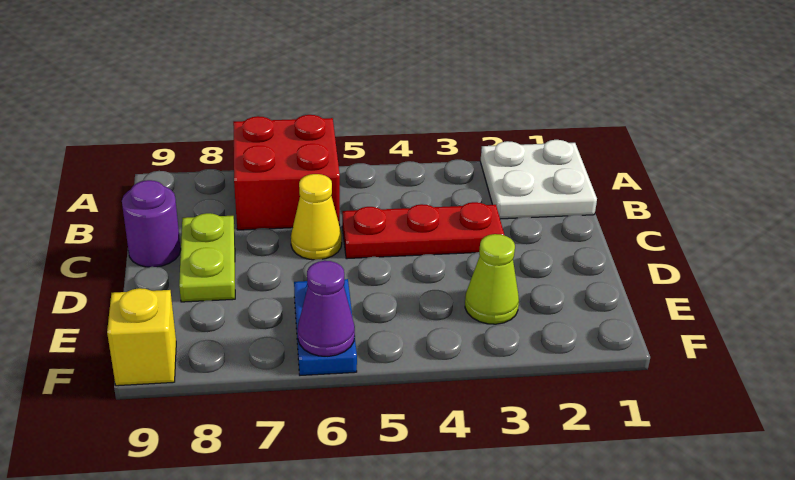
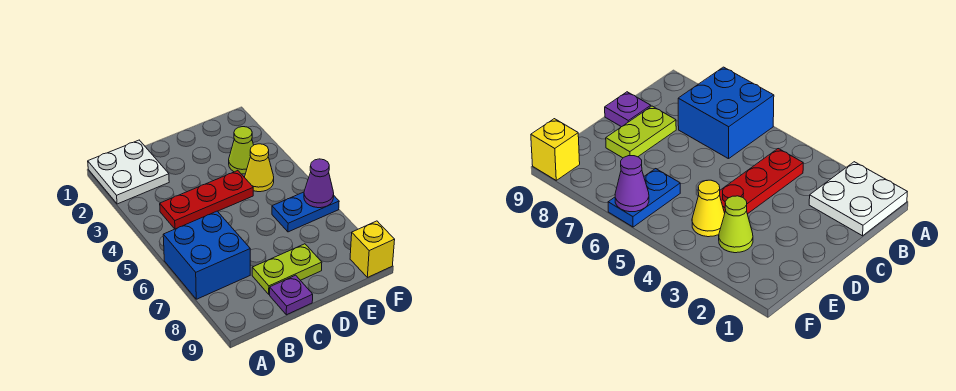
red 2x2 brick [233,115,340,230] -> blue 2x2 brick [163,211,250,299]
red 1x3 plate [342,202,504,259] -> red 1x3 plate turned to [160,171,253,229]
yellow 1x1 cone [291,174,342,260] -> yellow 1x1 cone moved to [245,144,274,192]
purple 1x1 round brick [122,180,181,267] -> purple 1x1 plate [270,275,313,315]

